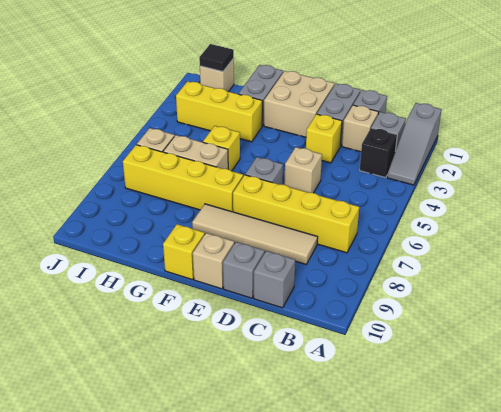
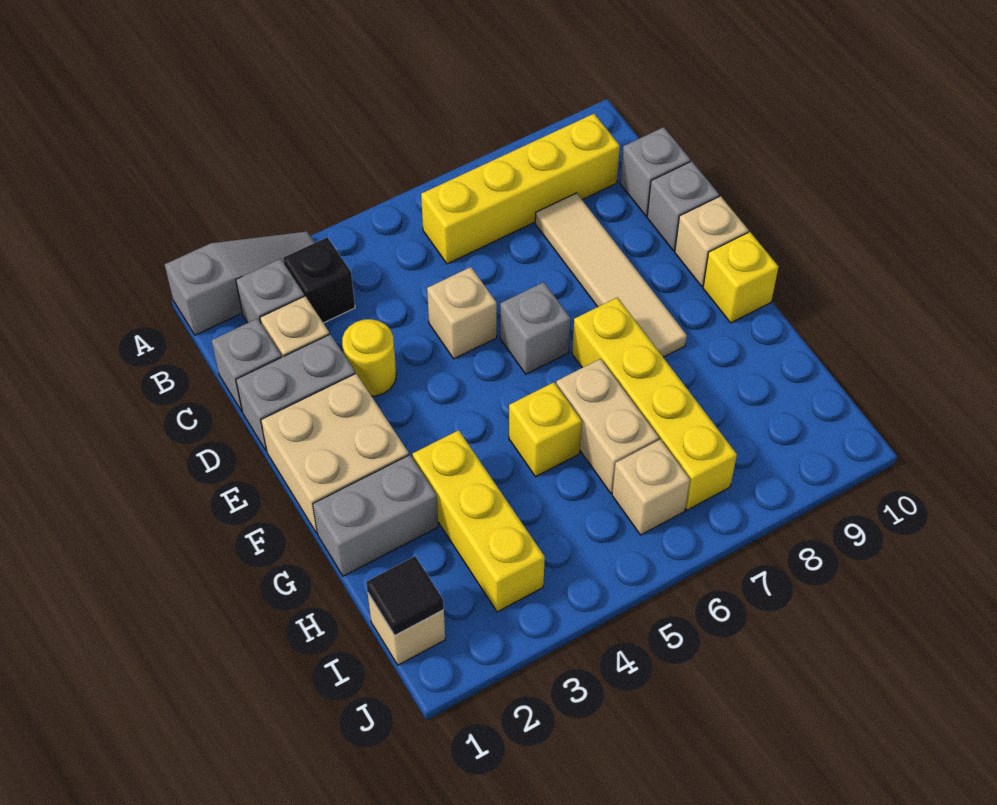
yellow 1x4 brick [233,175,359,253] -> yellow 1x4 brick turned to [421,114,620,264]
yellow 1x1 brick [306,114,342,163] -> yellow 1x1 round brick [342,319,396,396]

